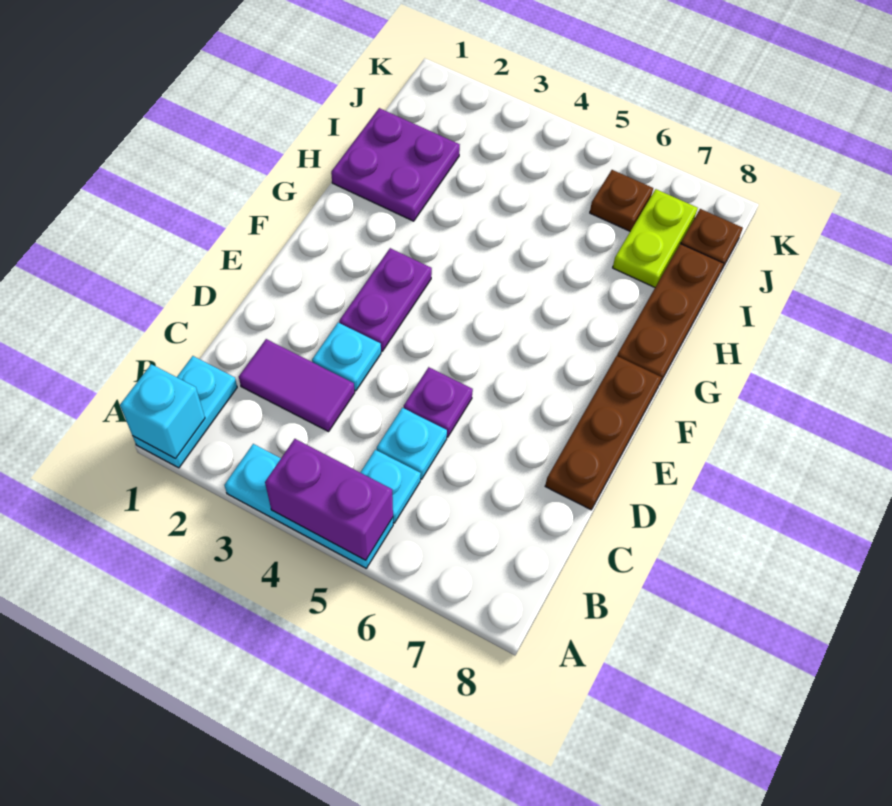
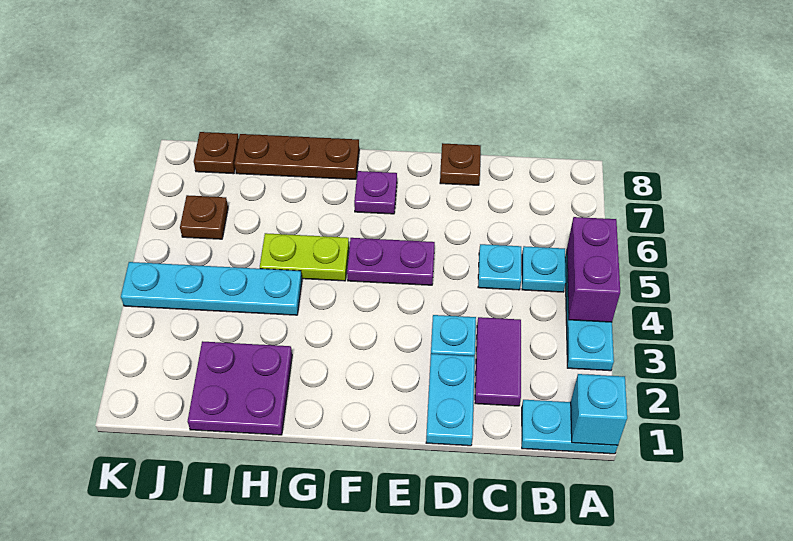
none -> cyan 1x2 plate [426,354,475,446]
purple 1x1 plate [404,367,473,437] -> purple 1x1 plate moved to [354,171,397,214]
brown 1x3 plate [545,356,662,510] -> brown 1x1 plate [440,143,481,185]
purple 1x2 plate [339,248,432,351] -> purple 1x2 plate moved to [347,238,435,285]
none -> cyan 1x4 plate [121,262,302,315]
lime 1x2 plate [613,189,698,287] -> lime 1x2 plate moved to [260,233,349,281]

